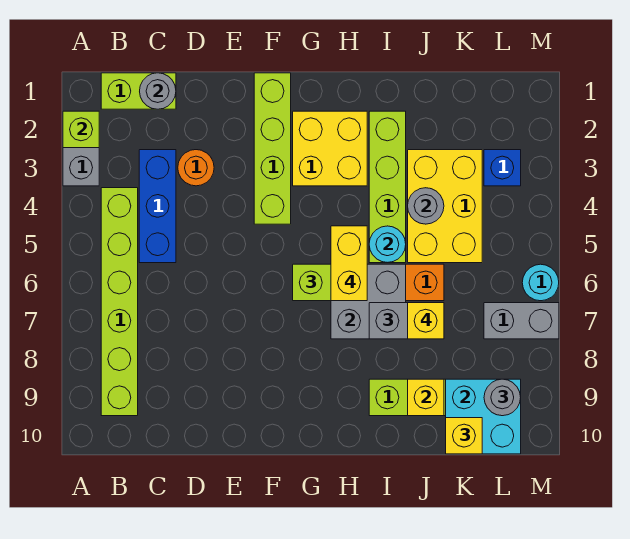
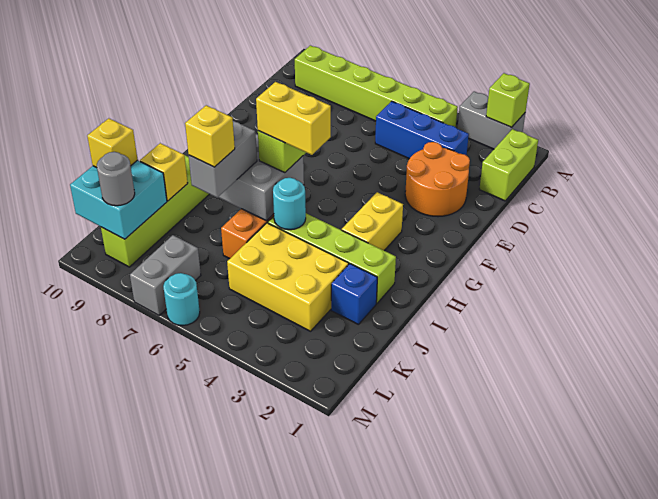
grey 1x1 round brick [140,73,176,109] -> none
orange 1x1 round brick [178,150,214,186] -> orange 2x2 round brick [405,142,470,217]
lime 1x4 brick [254,73,291,224] -> none
yellow 2x2 brick [293,111,367,186] -> yellow 1x2 brick [342,192,403,251]
grey 1x1 round brick [408,188,444,224] -> none
blue 1x1 brick [484,150,521,186] -> blue 1x1 brick moved to [331,264,377,325]

